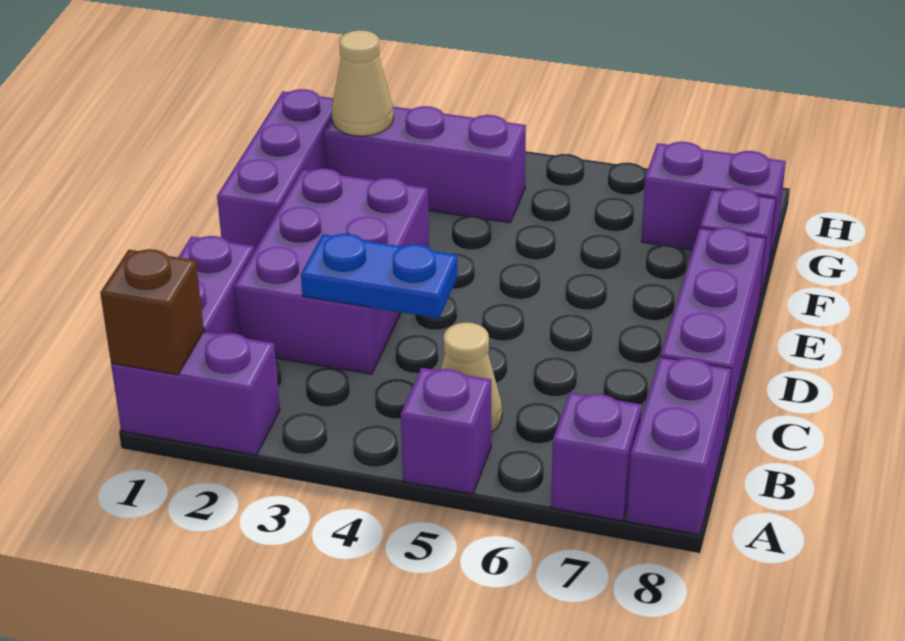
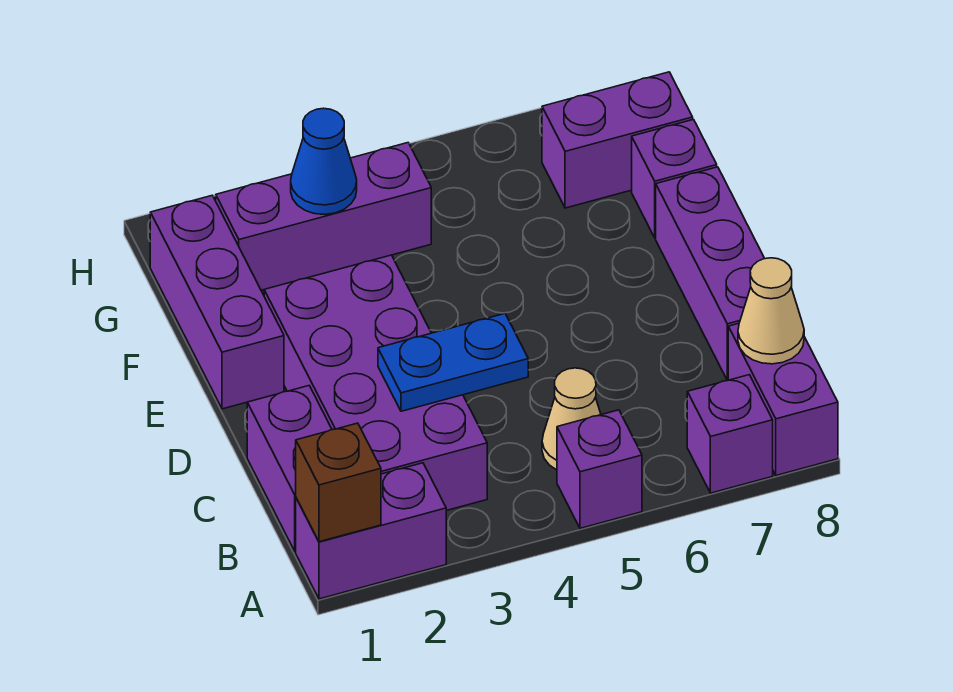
purple 2x3 brick [234,168,429,374] -> purple 2x4 brick [264,255,487,511]
tan 1x1 cone [331,30,394,136] -> tan 1x1 cone moved to [738,258,804,364]
none -> blue 1x1 cone [291,108,357,215]

